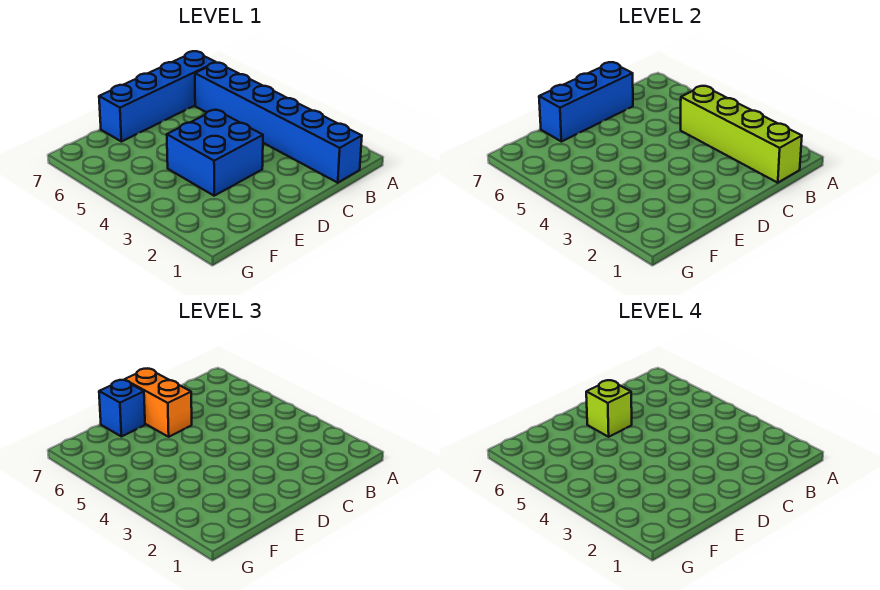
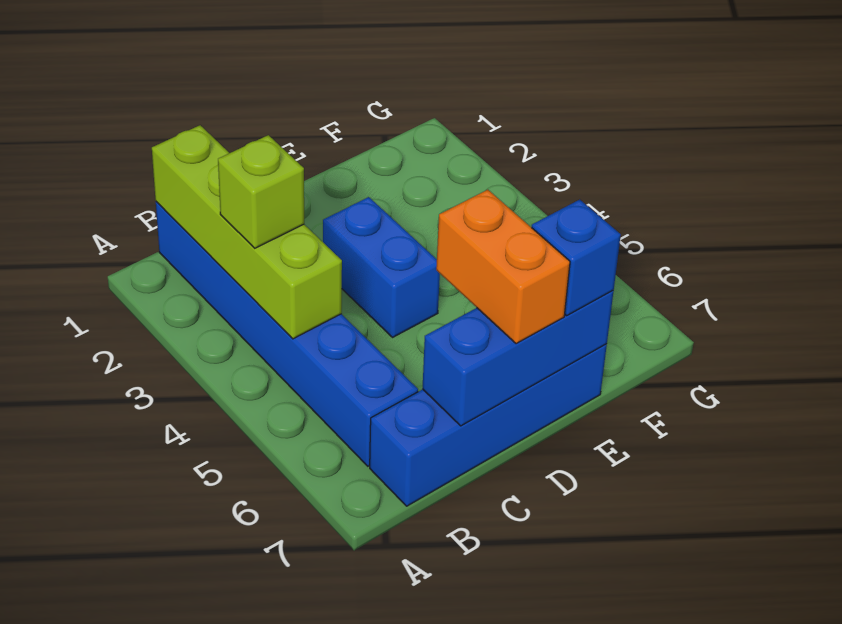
blue 2x2 brick [167,110,263,196] -> blue 1x2 brick [323,197,440,338]
lime 1x1 brick [586,380,632,437] -> lime 1x1 brick moved to [218,135,304,248]

